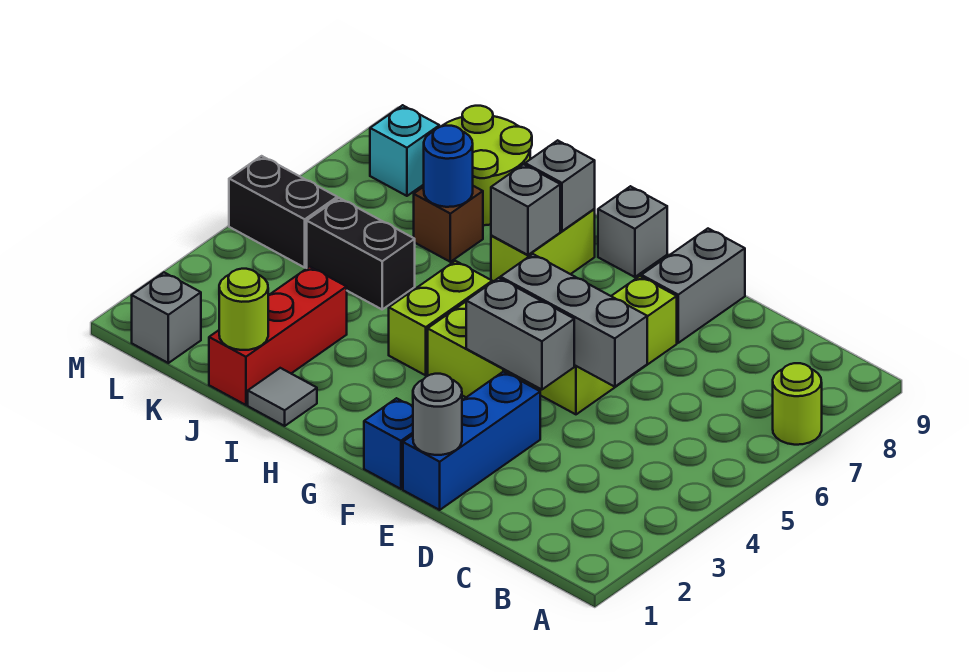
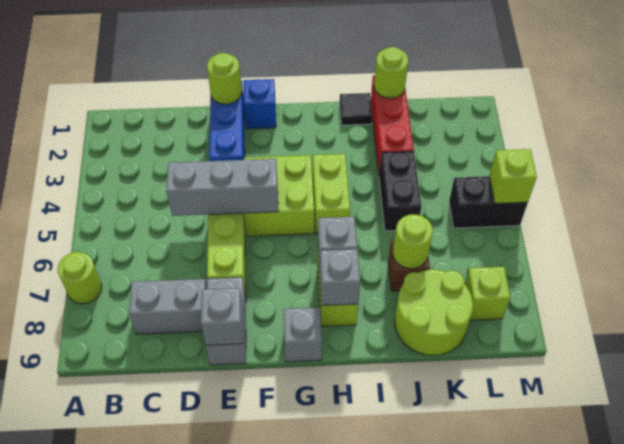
grey 1x1 round brick [413,374,462,455] -> lime 1x1 round brick [207,53,242,104]
grey 1x2 brick [466,278,574,390] -> grey 1x2 brick moved to [129,279,207,334]
grey 1x1 tile [248,368,317,426] -> black 1x1 tile [340,93,372,125]
black 1x2 brick [307,198,415,309] -> black 1x2 brick turned to [379,151,421,231]
blue 1x1 round brick [424,126,473,207] -> lime 1x1 round brick [393,214,433,269]
grey 1x1 brick [132,273,201,363] -> grey 1x1 brick moved to [201,288,243,345]
cyan 1x1 brick [370,105,439,196] -> lime 1x1 brick [465,267,510,320]
none -> lime 1x1 brick [489,149,537,203]

